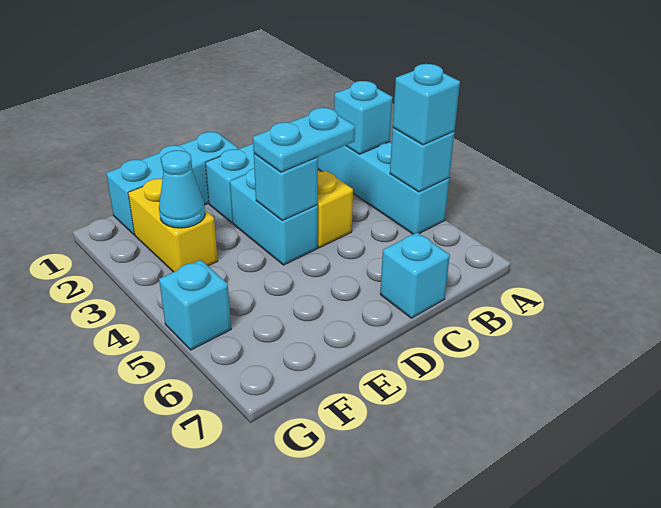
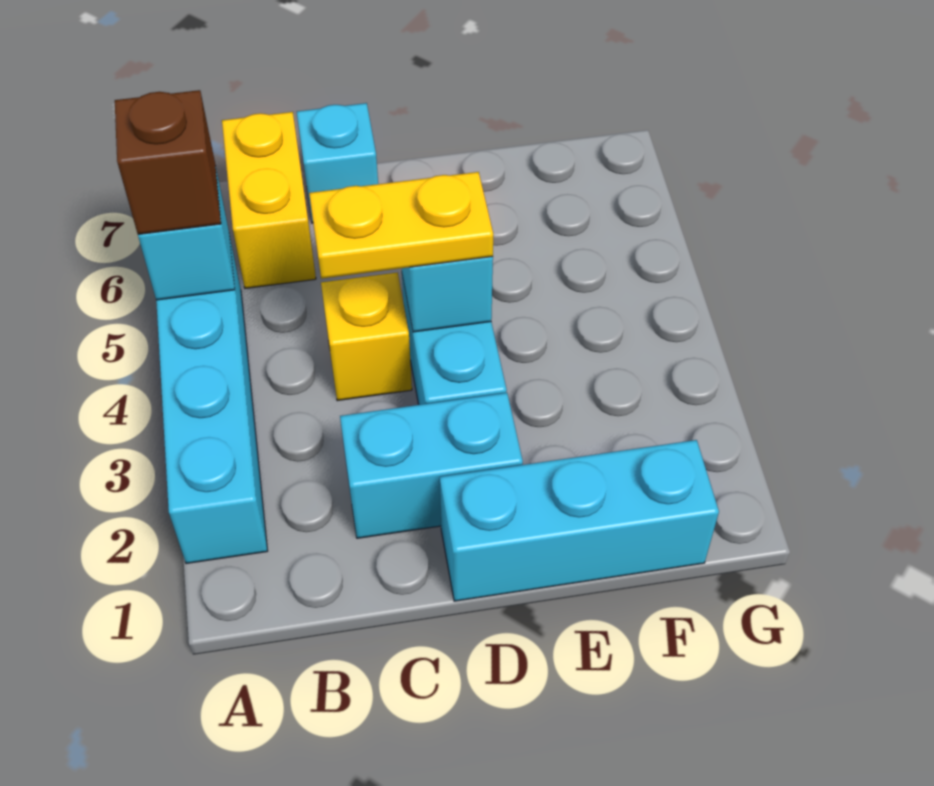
cyan 1x1 brick [334,81,393,154] -> none
cyan 1x1 brick [393,64,460,145] -> brown 1x1 brick [115,90,221,234]
cyan 1x2 plate [253,108,355,172] -> yellow 1x2 plate [309,172,493,279]
yellow 1x2 brick [128,179,218,272] -> yellow 1x2 brick moved to [222,112,316,288]
cyan 1x1 cone [159,150,205,228] -> none
cyan 1x1 brick [159,260,231,350] -> none

